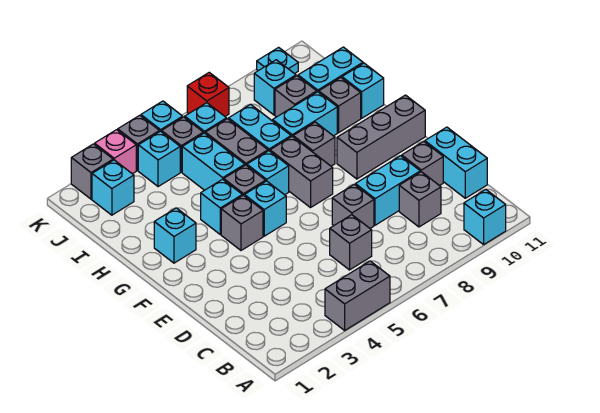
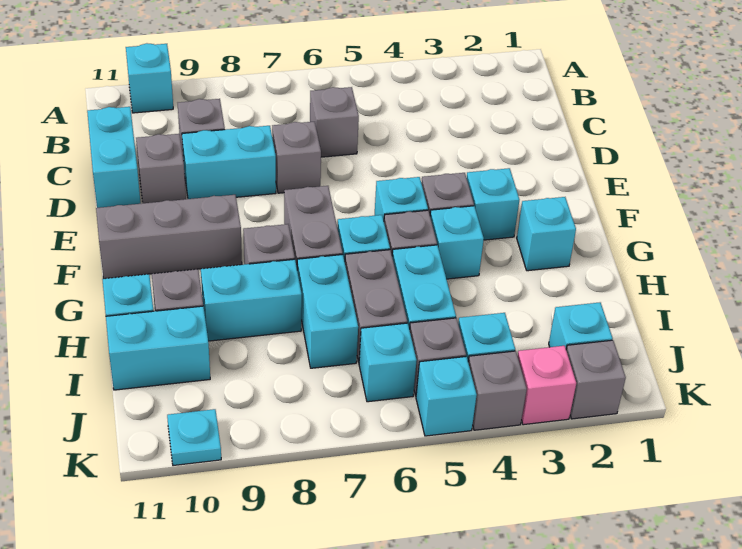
grey 1x2 brick [325,261,390,330] -> none
grey 1x1 brick [275,76,317,117] -> none
cyan 1x1 brick [254,60,296,115] -> cyan 1x1 brick moved to [467,168,519,240]
red 1x1 brick [187,72,229,116] -> none

